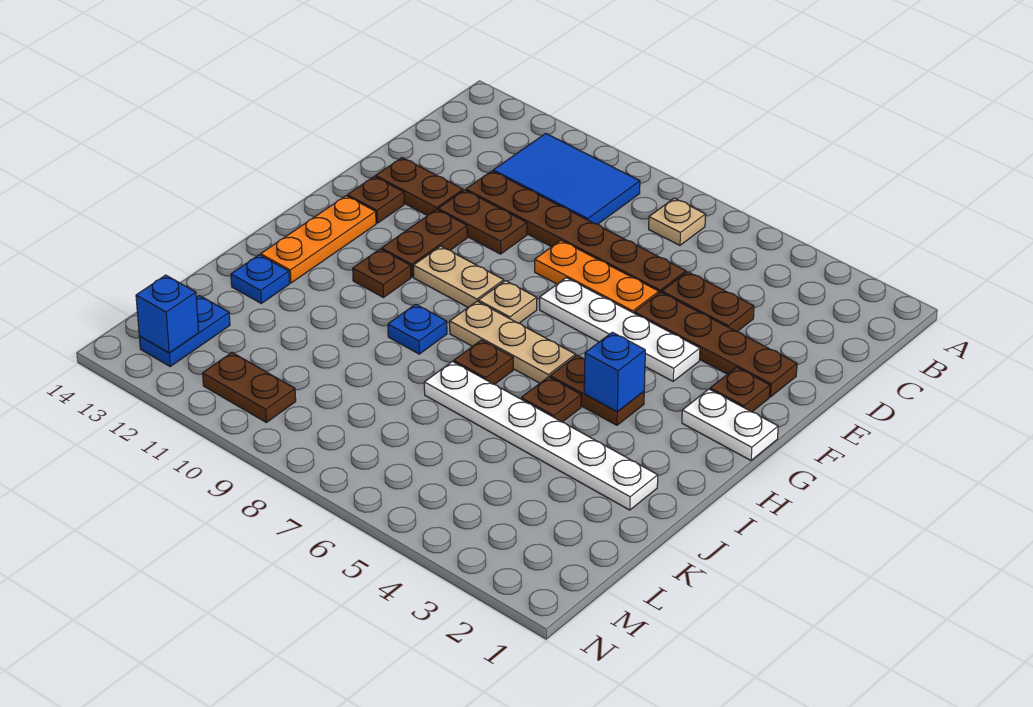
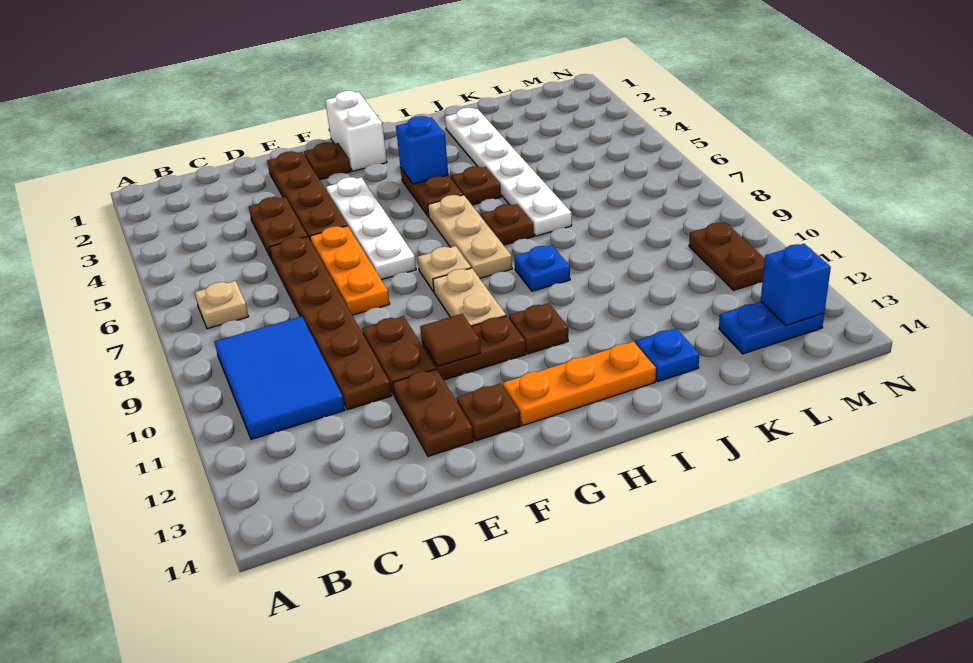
none -> brown 1x1 tile [420,314,481,366]
white 1x2 plate [682,389,778,460] -> white 1x2 brick [325,91,387,171]

